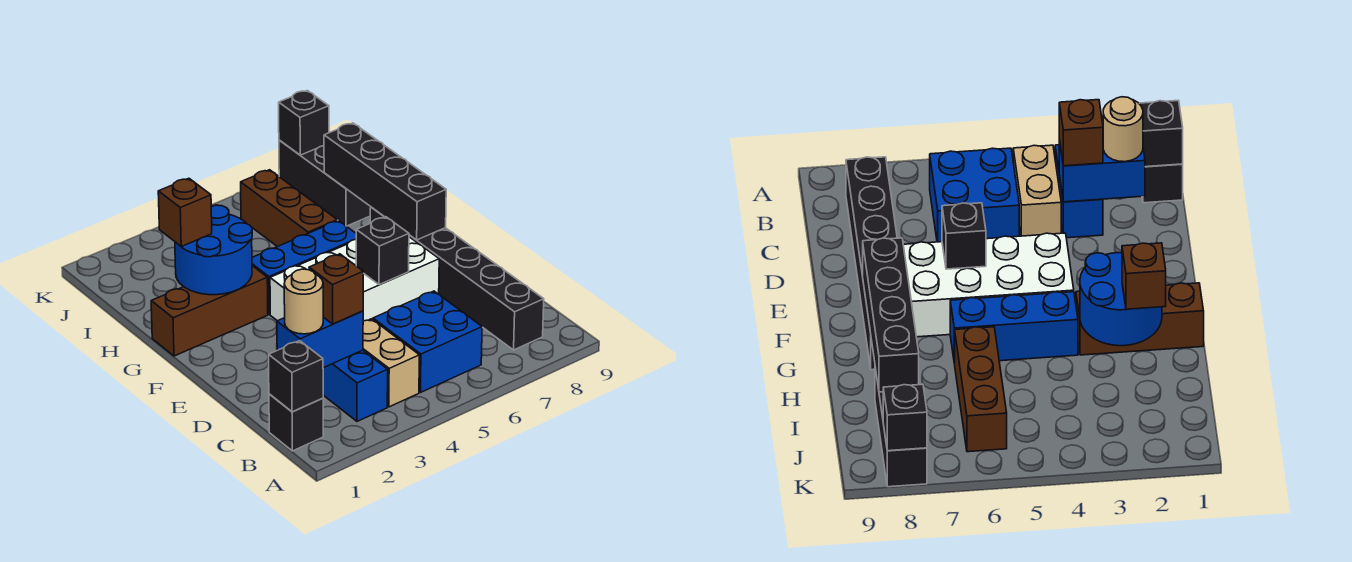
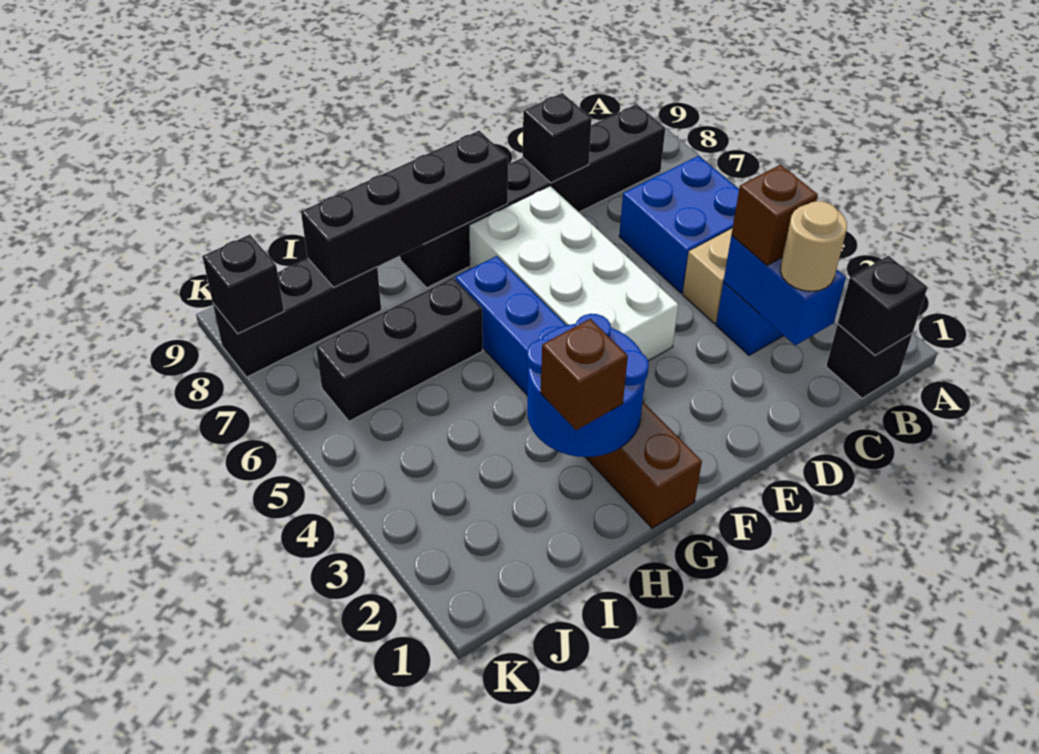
black 1x1 brick [356,217,409,285] -> black 1x1 brick moved to [523,93,592,183]
brown 1x3 brick [241,170,337,247] -> black 1x3 brick [316,278,483,421]

